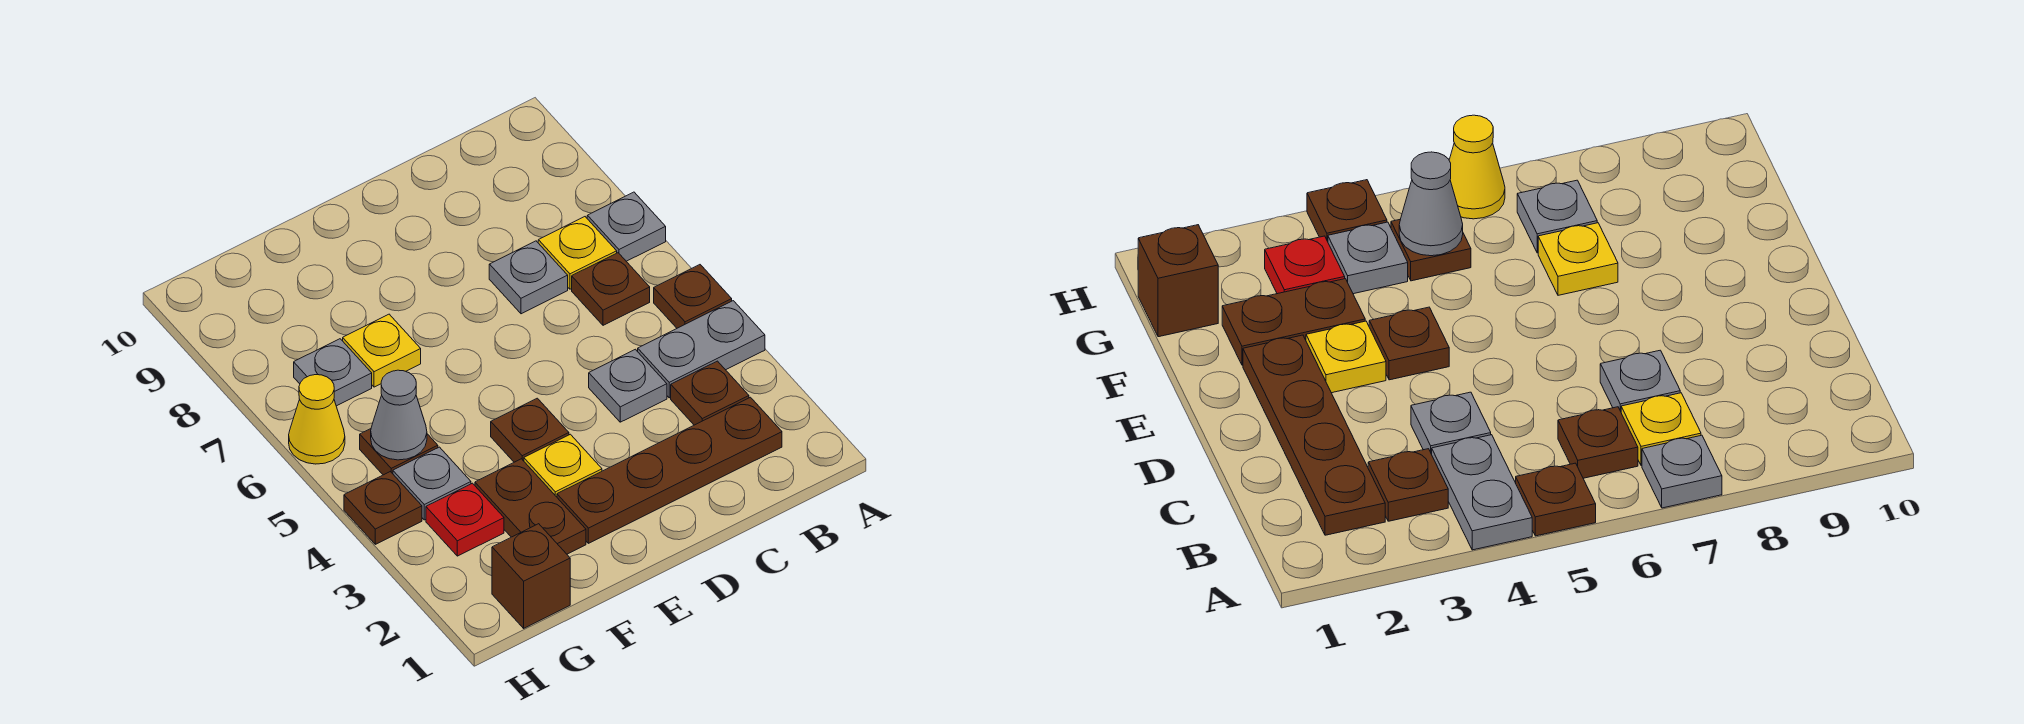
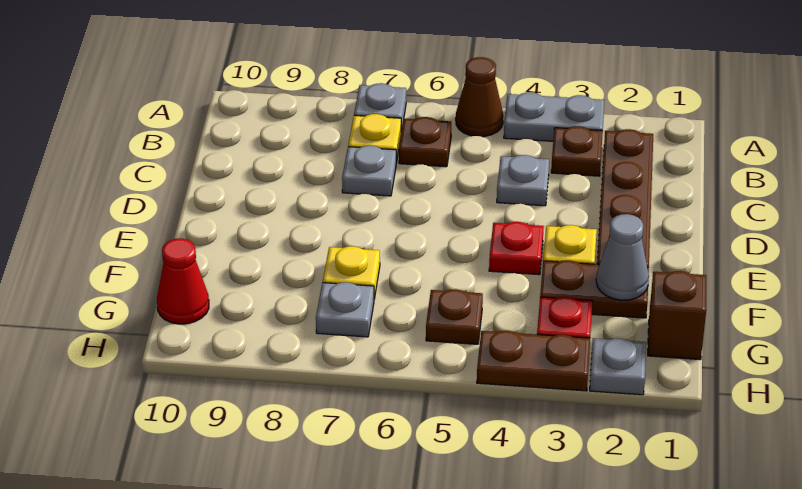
grey 1x2 plate [638,301,765,398] -> grey 1x2 plate turned to [504,92,605,141]
brown 1x1 plate [654,265,732,328] -> brown 1x1 cone [456,57,503,137]
brown 1x1 plate [491,398,569,462] -> red 1x1 plate [489,222,544,275]
grey 1x1 plate [393,447,471,520] -> grey 1x1 plate moved to [590,338,646,395]
grey 1x1 cone [371,370,427,460] -> grey 1x1 cone moved to [596,214,649,300]
none -> red 1x1 cone [157,238,209,324]
brown 1x1 plate [344,472,422,544] -> brown 1x2 plate [477,331,590,391]
yellow 1x1 cone [289,375,345,464] -> none

